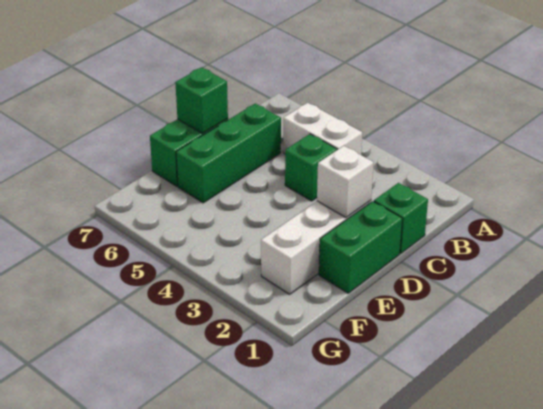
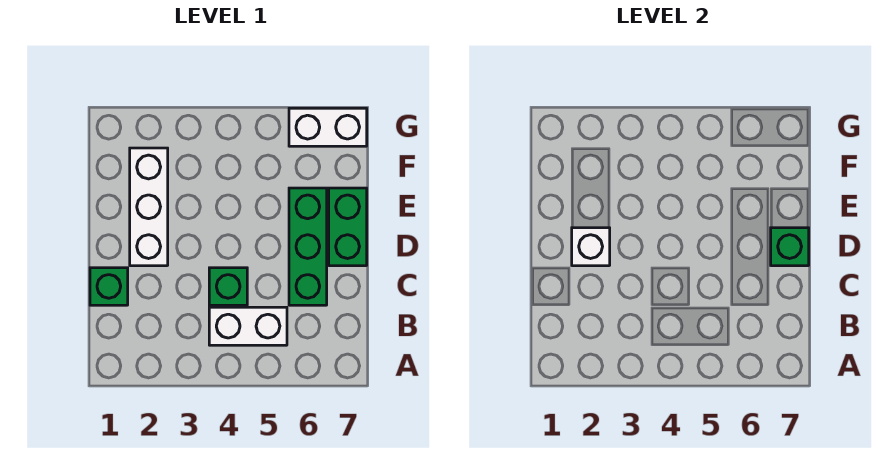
green 1x2 brick [319,201,402,293] -> none
none -> white 1x2 brick [289,108,367,146]

